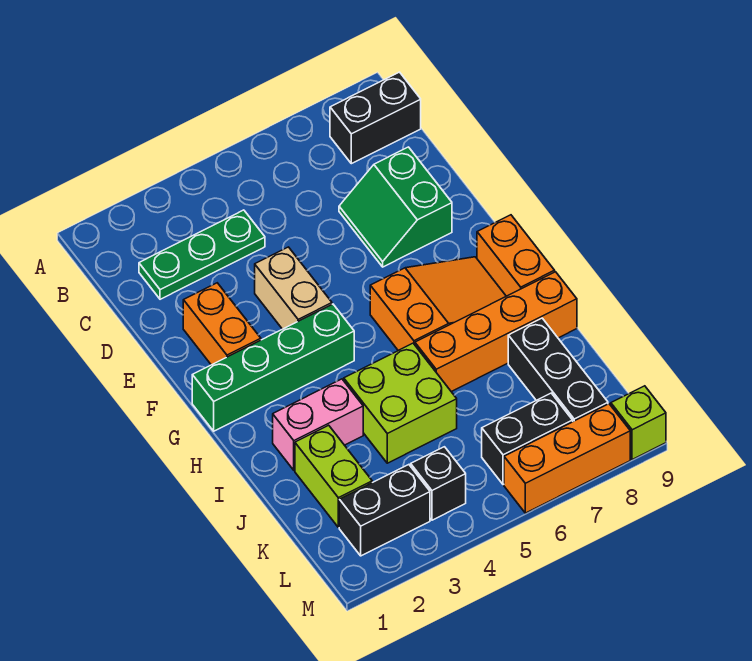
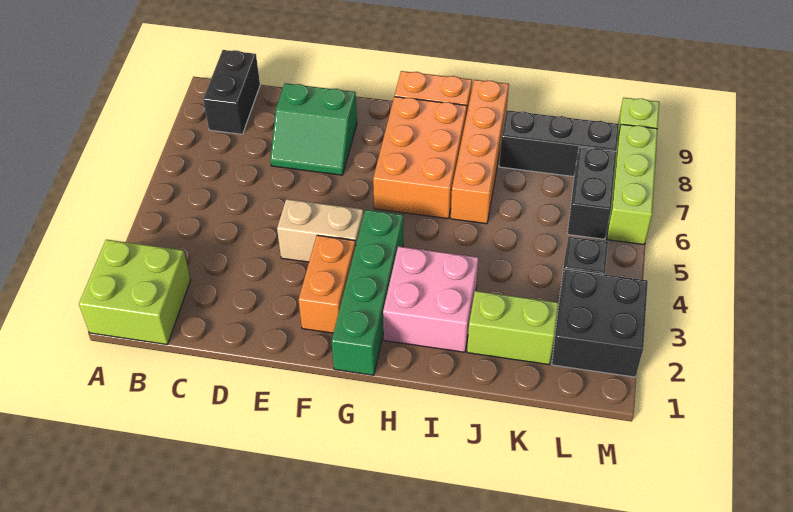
green 1x3 plate [139,210,265,299] -> none
orange 1x2 brick [183,283,261,365] -> orange 1x2 brick turned to [299,235,356,333]
orange 2x3 slope [370,257,506,351] -> orange 2x3 brick [373,97,467,219]
pink 1x2 brick [273,379,363,470] -> pink 2x2 brick [383,246,479,352]
lime 2x2 brick [344,343,457,463] -> lime 2x2 brick moved to [79,240,191,344]
black 1x2 brick [339,465,430,556] -> black 2x2 brick [552,269,648,377]
orange 1x3 brick [504,404,630,513] -> lime 1x3 brick [607,124,658,245]

